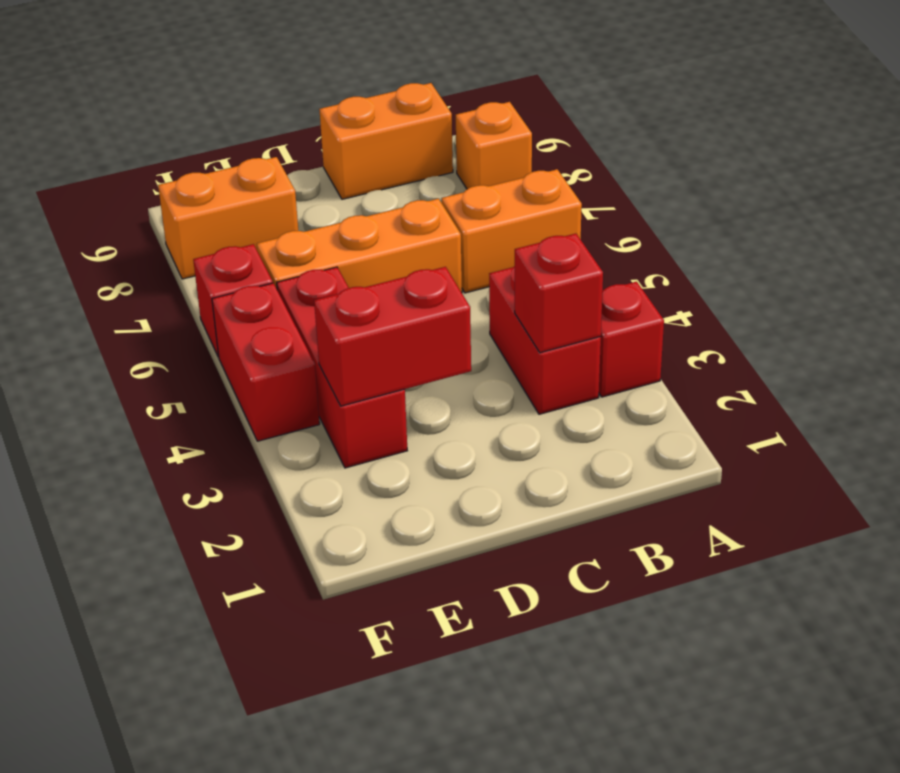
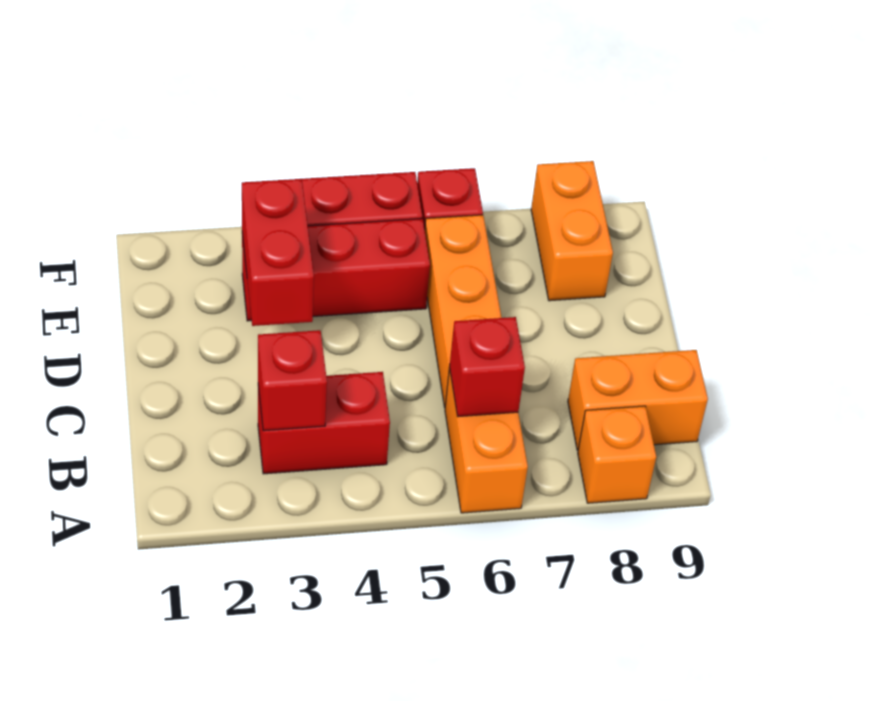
red 1x1 brick [599,282,664,397] -> red 1x1 brick moved to [449,317,525,417]
orange 1x2 brick [319,83,453,199] -> orange 1x2 brick turned to [568,350,708,450]

